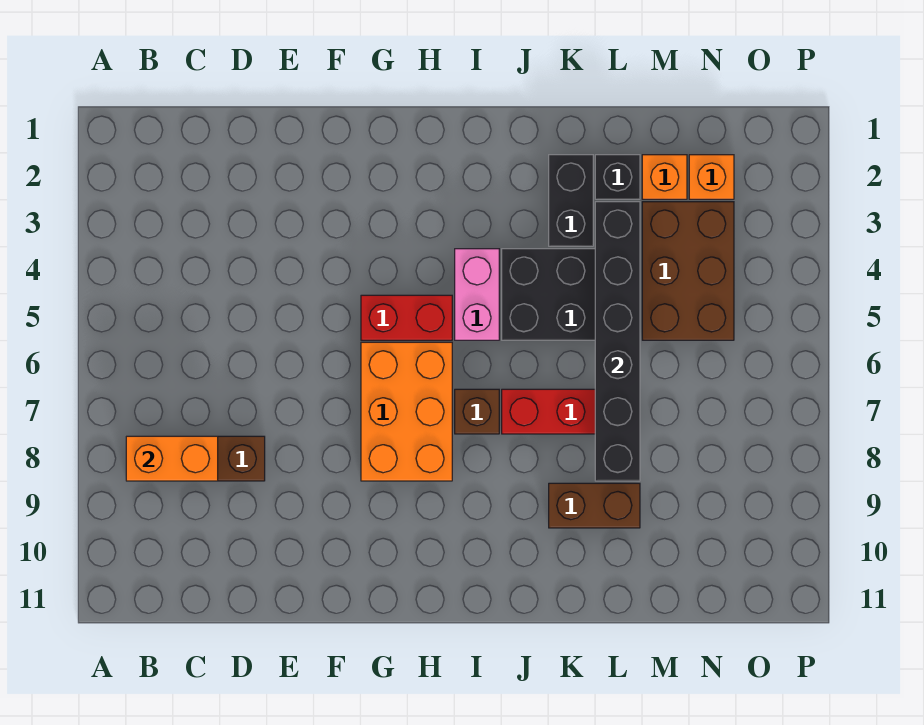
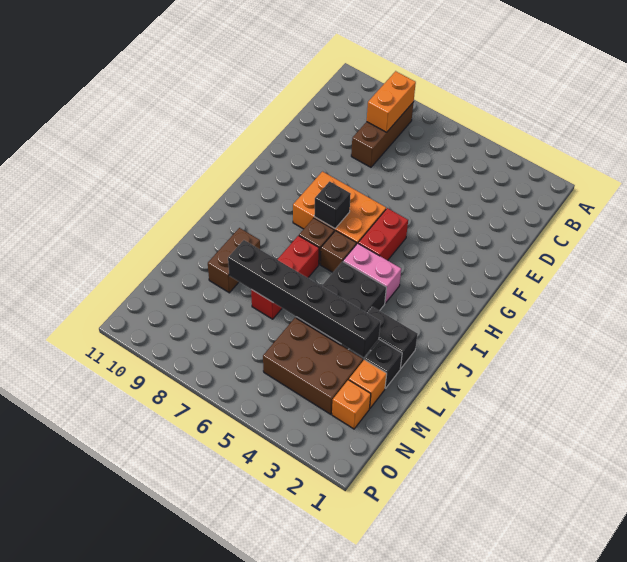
none -> black 1x1 brick [314,181,351,229]
none -> brown 1x1 brick [320,231,356,272]

